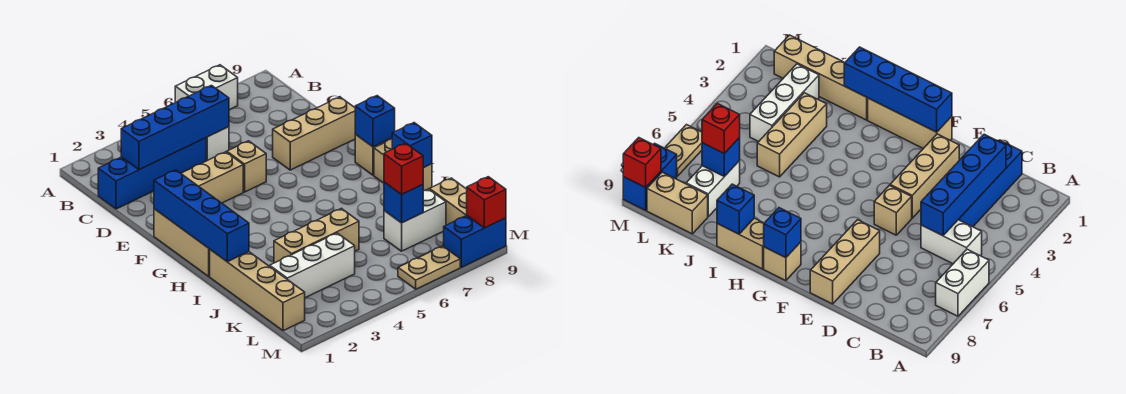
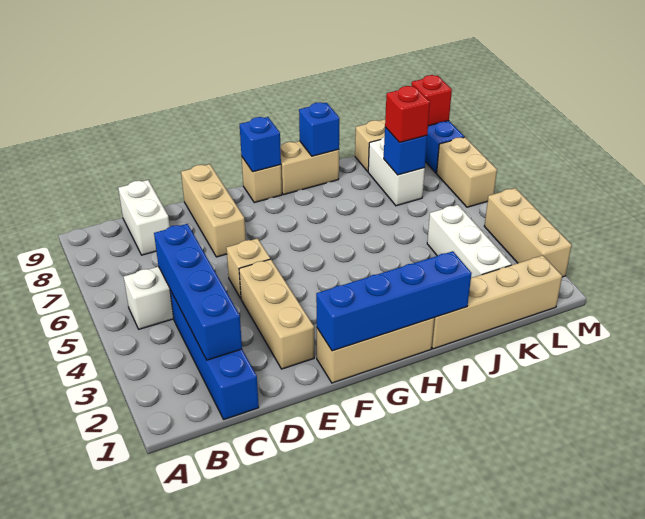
white 1x2 brick [175,65,238,110] -> white 1x2 brick moved to [118,180,170,255]
tan 1x3 brick [274,208,359,263] -> tan 1x3 brick moved to [484,188,572,277]
tan 1x2 plate [398,246,460,289] -> tan 1x2 brick [437,137,497,207]

